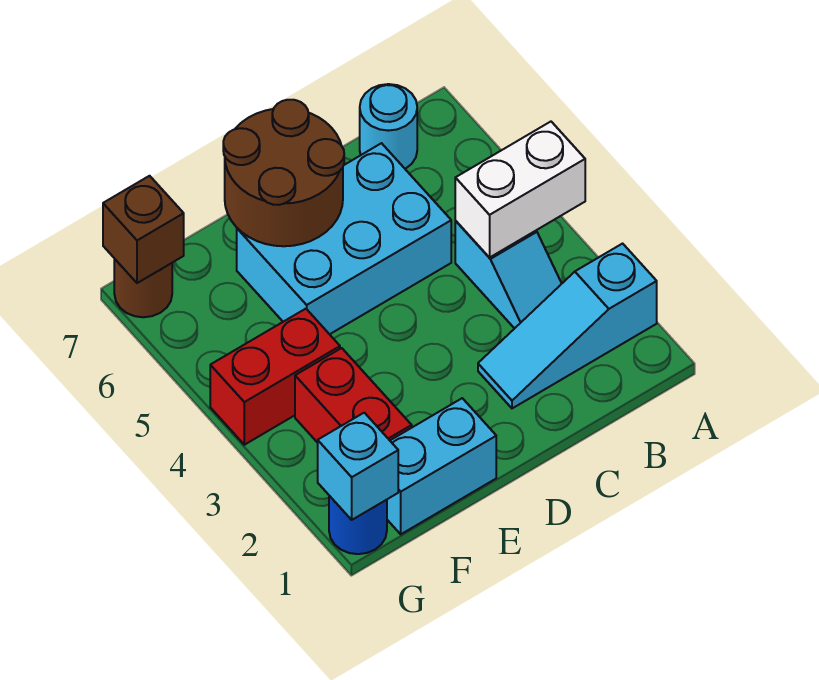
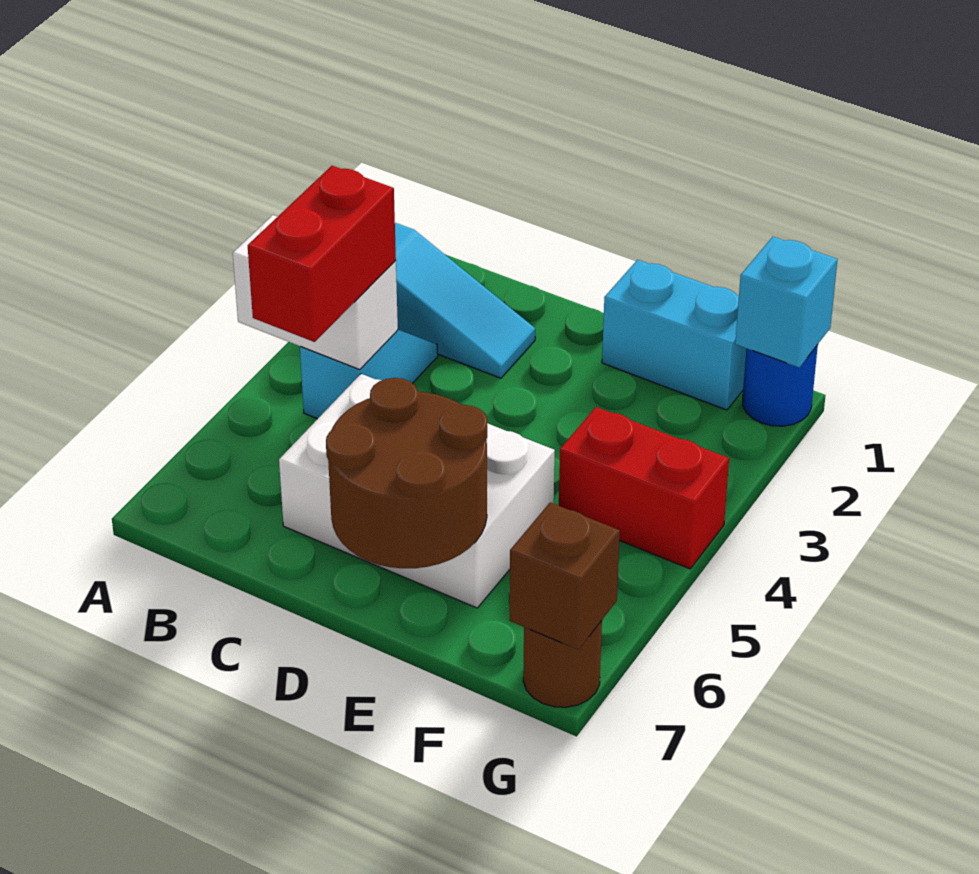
cyan 1x1 round brick [360,84,417,169] -> none
cyan 2x3 brick [237,143,451,334] -> white 2x3 brick [279,374,555,608]
red 1x2 brick [295,348,412,443] -> red 1x2 brick moved to [248,166,396,342]

